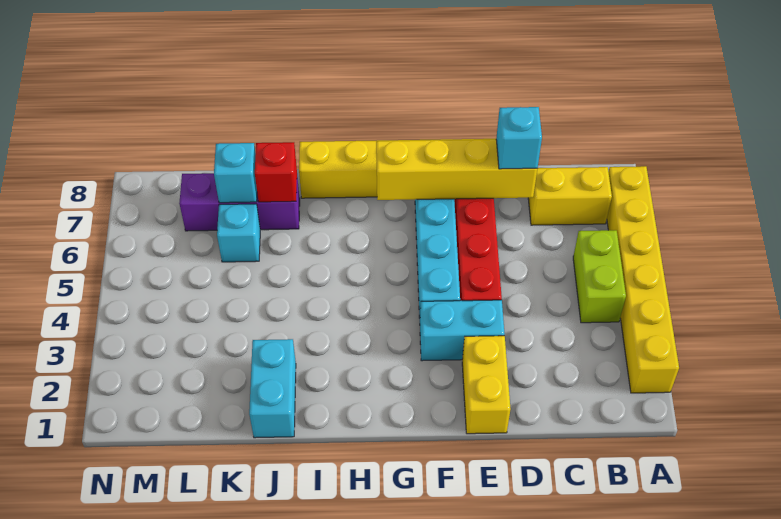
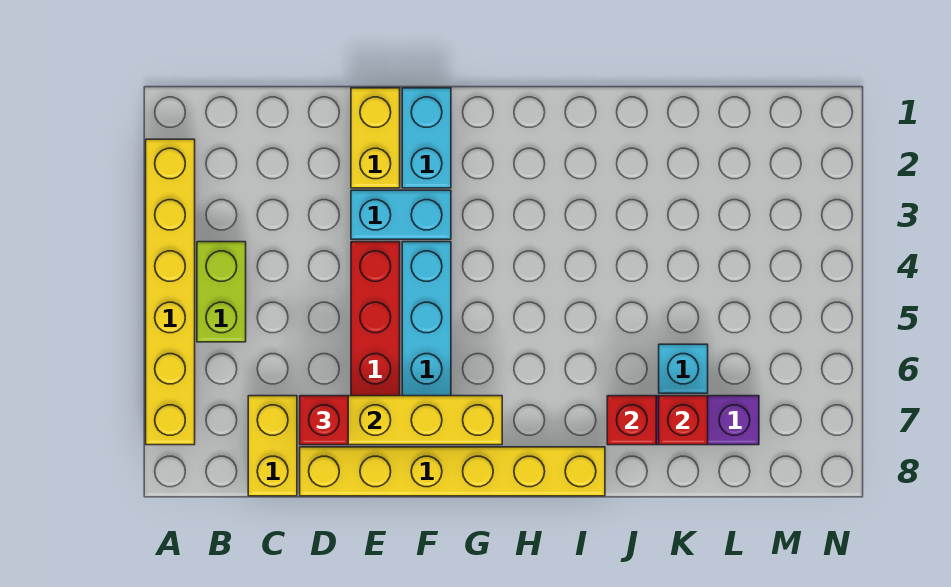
yellow 1x2 brick [528,167,612,225] -> yellow 1x2 brick turned to [248,396,297,496]
cyan 1x1 brick [496,107,542,169] -> red 1x1 brick [300,396,348,445]
cyan 1x2 brick [249,339,296,438] -> cyan 1x2 brick moved to [402,88,451,188]
cyan 1x1 brick [214,143,257,203] -> red 1x1 brick [659,396,708,445]

